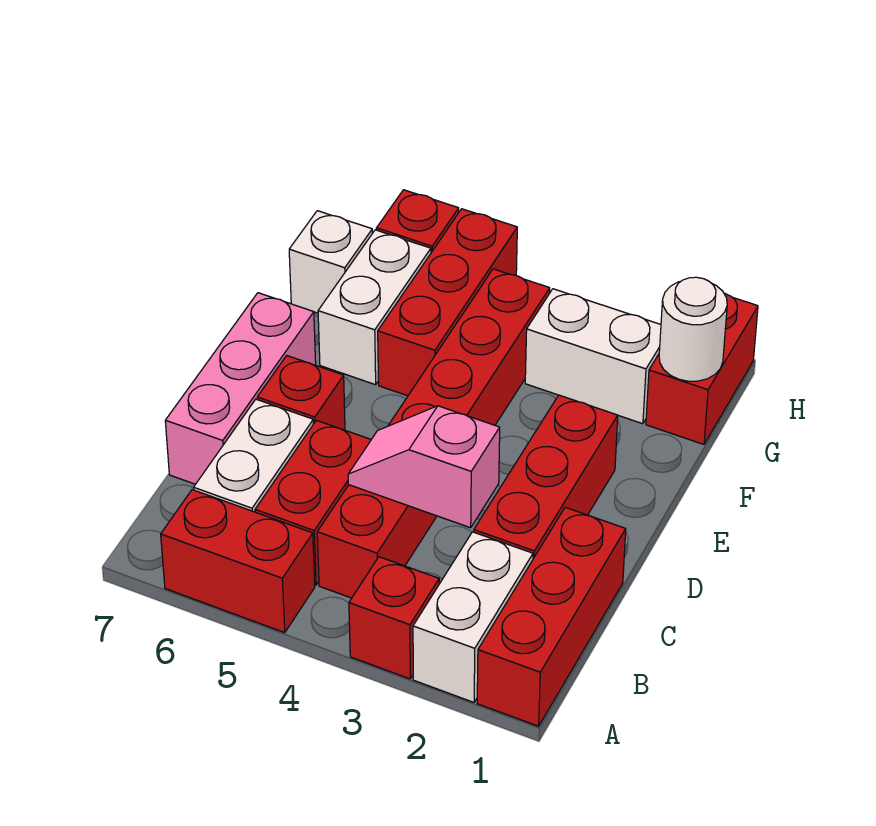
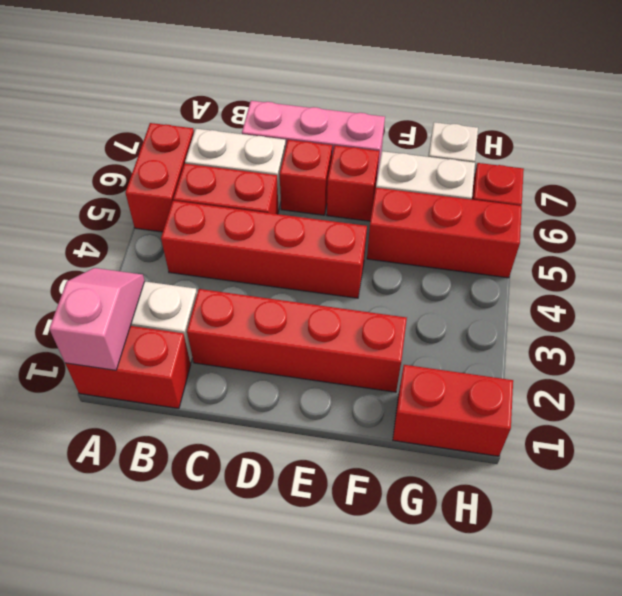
red 1x3 brick [477,507,626,726] -> red 1x2 brick [65,326,191,408]
red 1x1 brick [349,557,439,679] -> red 1x1 brick moved to [327,146,379,221]
red 1x6 brick [317,269,550,598] -> red 1x4 brick [161,201,367,298]
red 1x3 brick [474,395,618,559] -> red 1x4 brick [187,289,407,392]
pink 1x2 slope [348,406,500,528] -> pink 1x2 slope moved to [49,268,145,370]
white 1x1 round brick [659,277,727,381] -> none
white 1x2 brick [525,289,661,424] -> none

